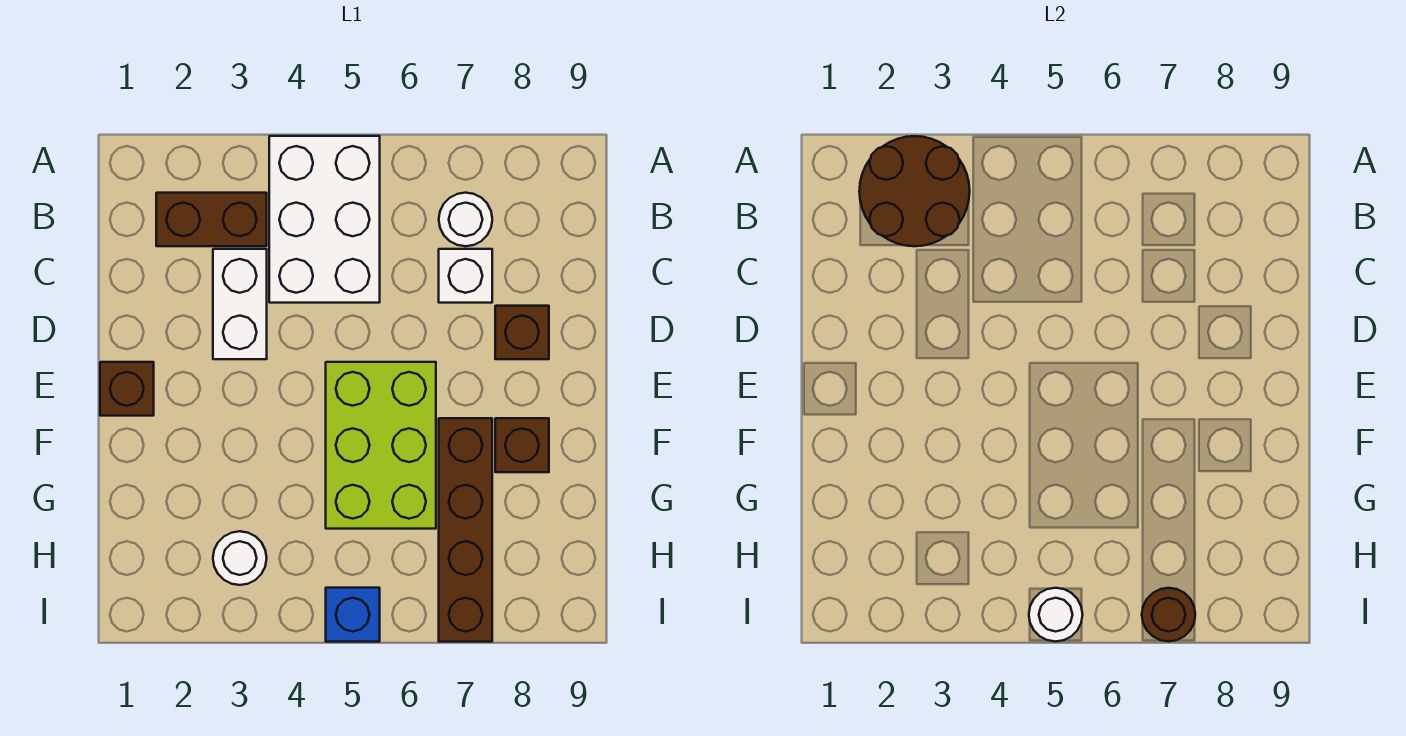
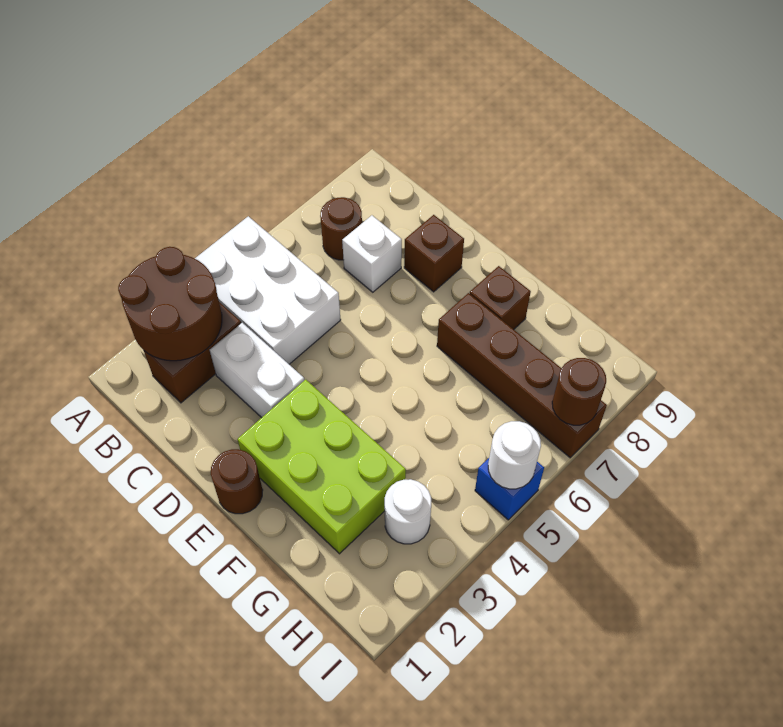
white 1x1 round brick [439,193,492,246] -> brown 1x1 round brick [320,197,362,260]
brown 1x1 brick [100,362,154,416] -> brown 1x1 round brick [211,449,263,514]
lime 2x3 brick [326,362,436,529] -> lime 2x3 brick moved to [237,380,406,554]

